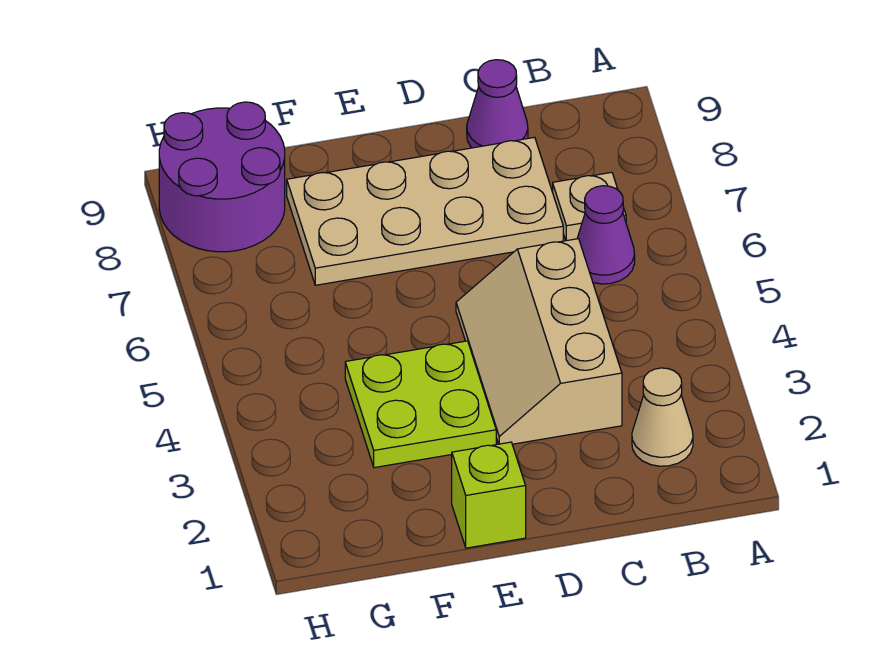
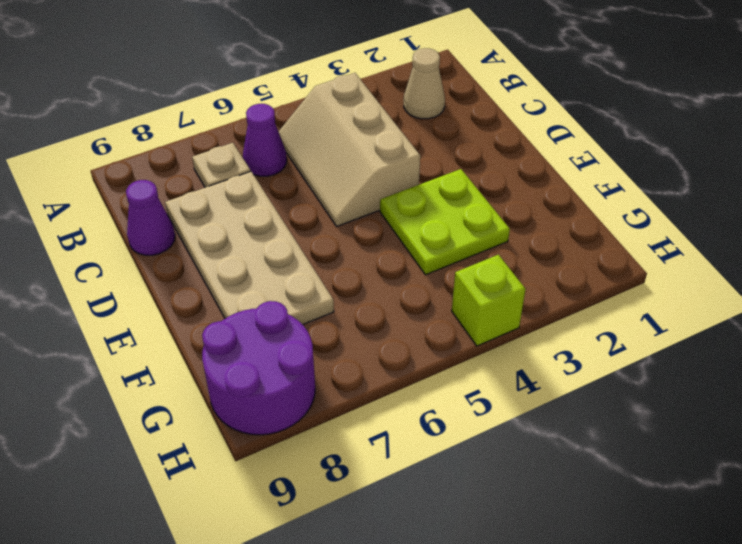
tan 2x3 slope [456,239,622,444] -> tan 2x3 slope turned to [279,73,420,226]
lime 1x1 brick [452,442,526,548] -> lime 1x1 brick moved to [452,255,526,346]

